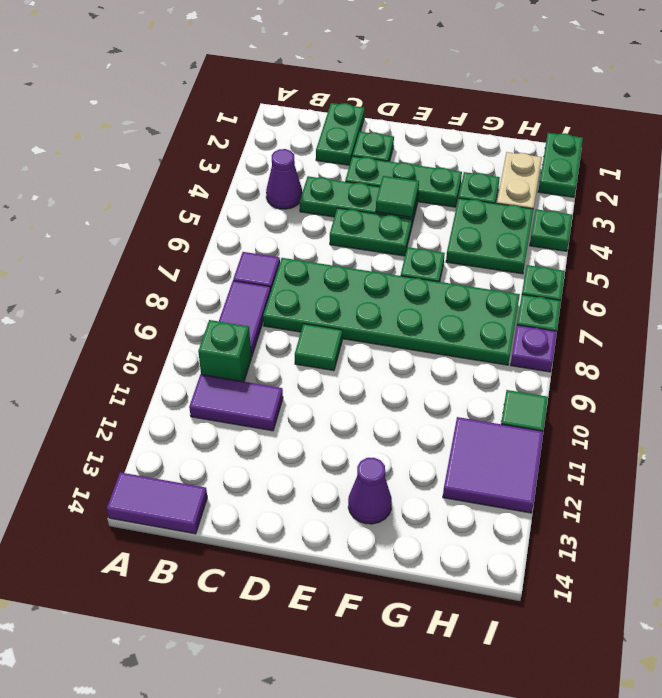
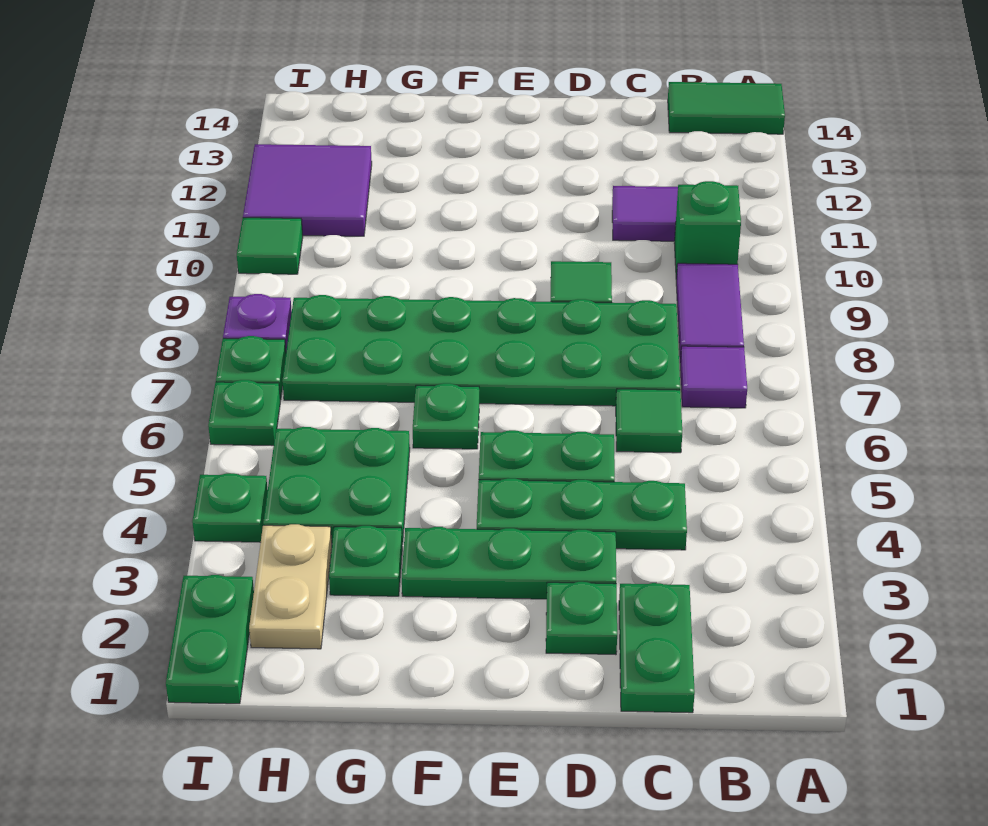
purple 1x2 tile [107,472,207,534] -> green 1x2 tile [668,82,785,134]
purple 1x1 cone [266,149,302,209] -> none
green 1x1 tile [376,176,419,217] -> green 1x1 tile moved to [616,389,682,453]
purple 1x1 cone [348,458,392,524] -> none

